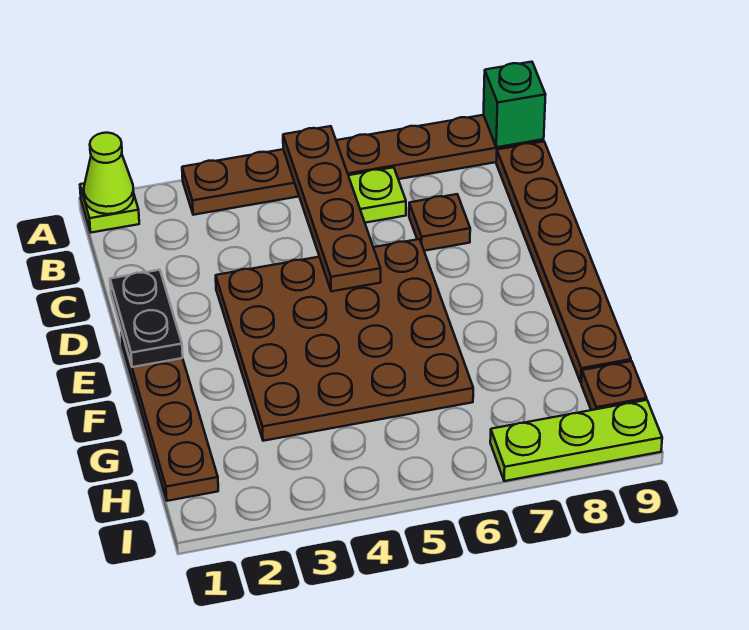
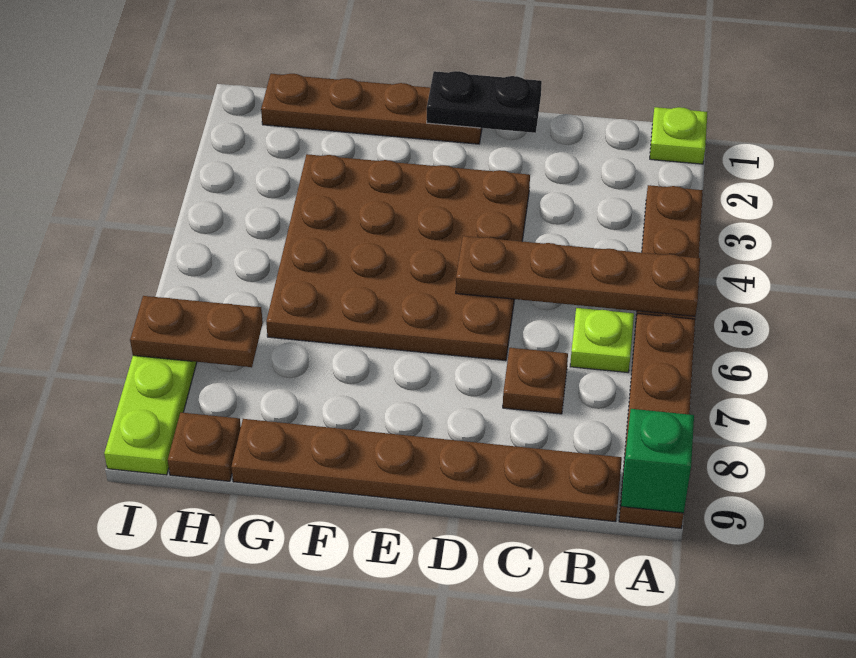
lime 1x1 cone [84,133,134,214] -> none
none -> brown 1x2 plate [130,296,263,367]

